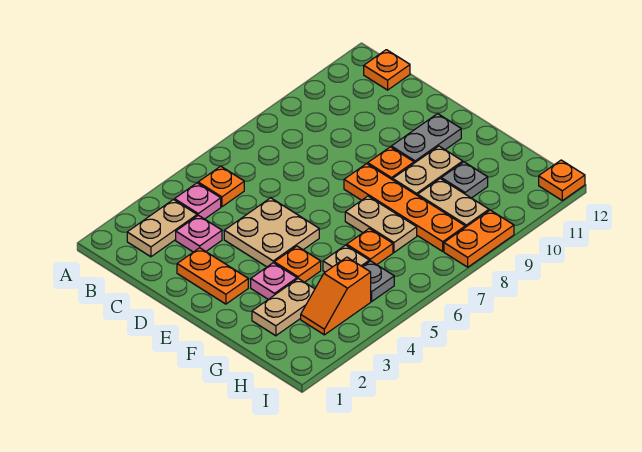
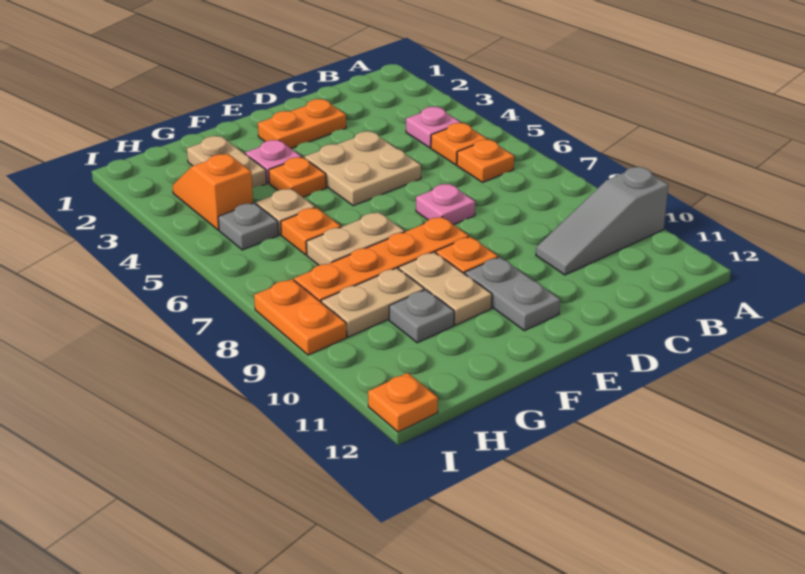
none -> grey 1x3 slope [536,167,668,275]
tan 1x2 plate [127,200,197,257] -> none
orange 1x1 plate [364,50,410,90] -> orange 1x1 plate moved to [457,140,514,182]
pink 1x1 plate [176,215,222,252] -> pink 1x1 plate moved to [416,184,475,225]

